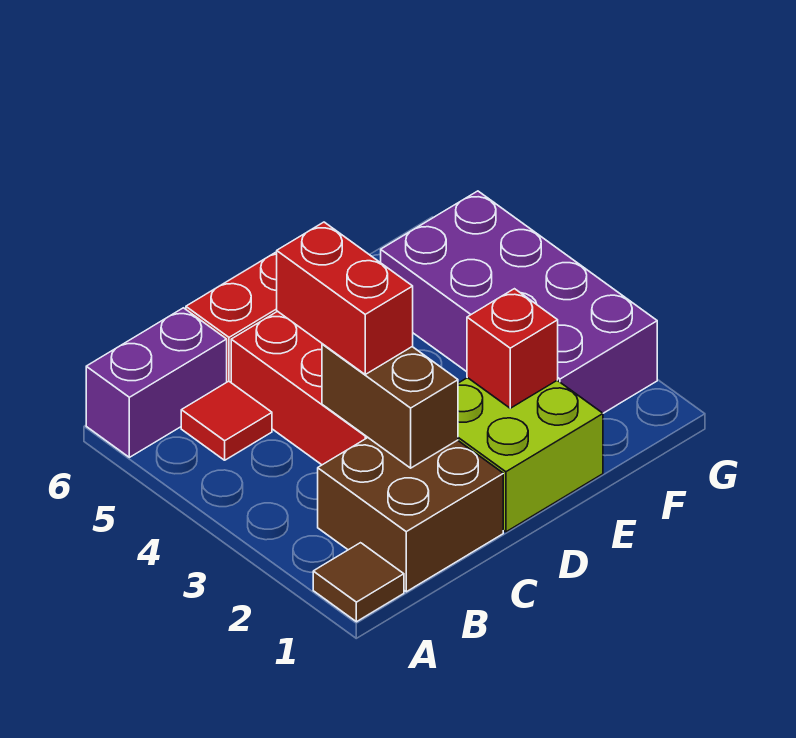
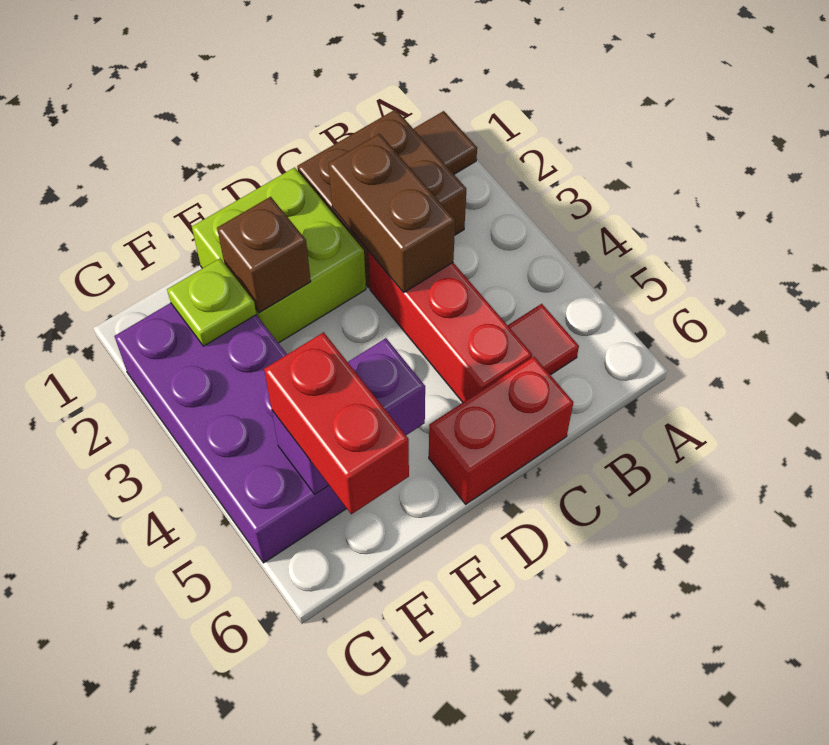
purple 1x2 brick [86,308,227,457] -> purple 1x2 brick moved to [272,338,425,494]
red 1x2 brick [277,222,413,374] -> red 1x2 brick moved to [264,332,409,514]
red 1x1 brick [467,289,558,408] -> brown 1x1 brick [217,197,311,313]
none -> lime 1x1 plate [167,258,256,346]

